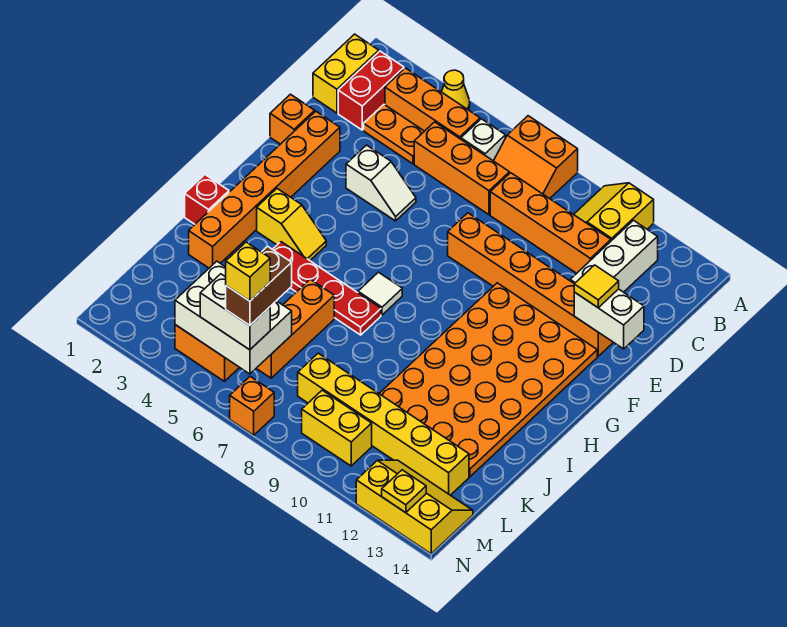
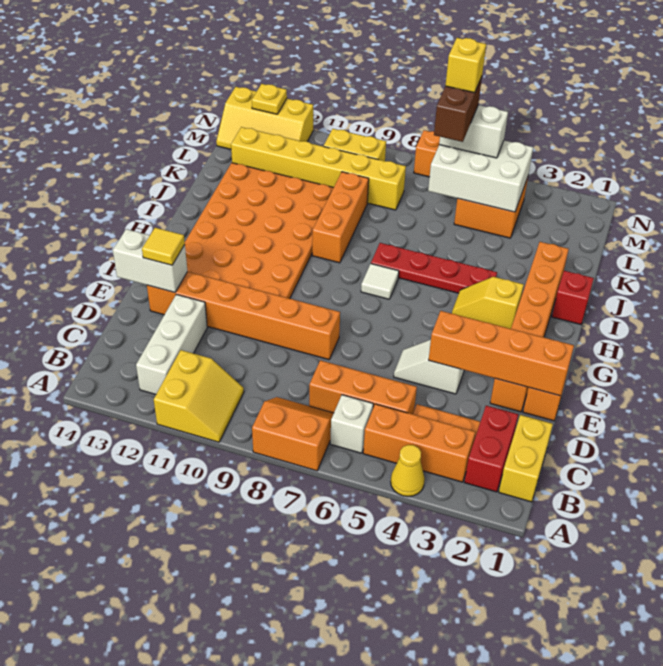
orange 1x4 brick [490,173,611,273] -> orange 1x4 brick moved to [429,311,574,396]
orange 1x3 brick [256,279,334,378] -> orange 1x3 brick moved to [312,172,369,263]

